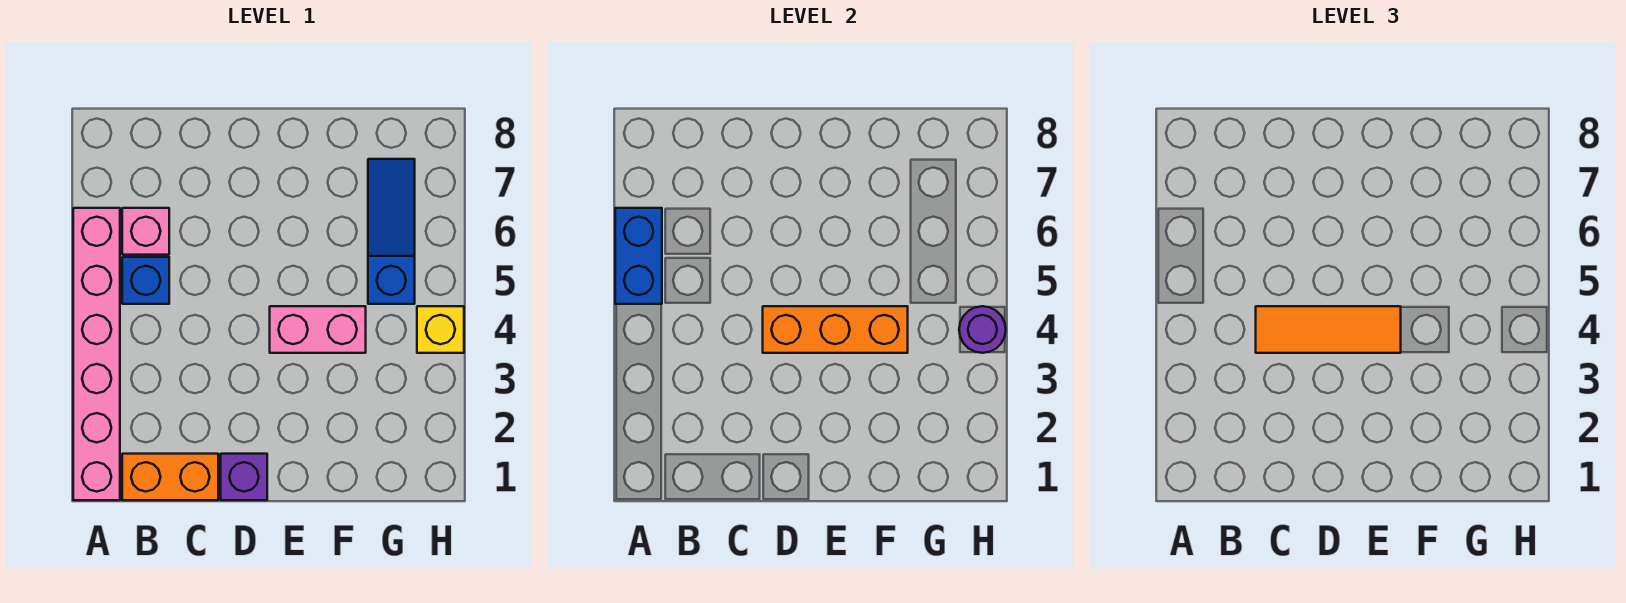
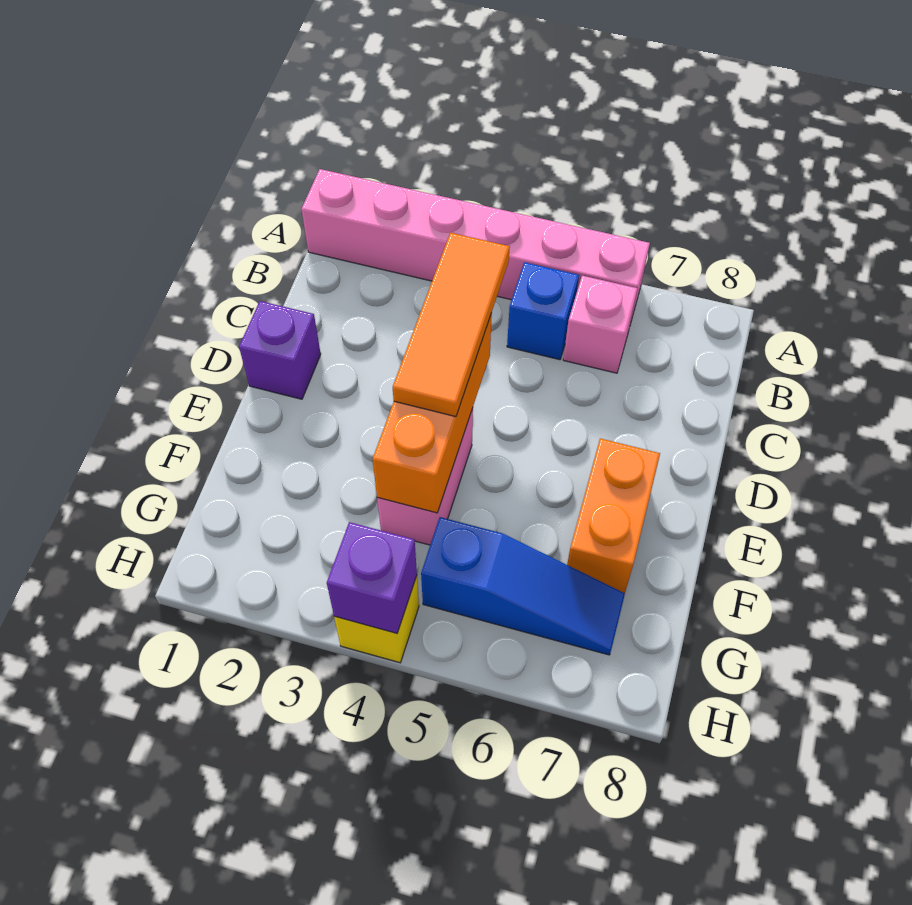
blue 1x2 brick [615,208,662,304] -> none
orange 1x2 brick [122,454,218,500] -> orange 1x2 brick moved to [567,439,660,593]
purple 1x1 round brick [959,306,1006,353] -> purple 1x1 brick [327,522,417,633]

